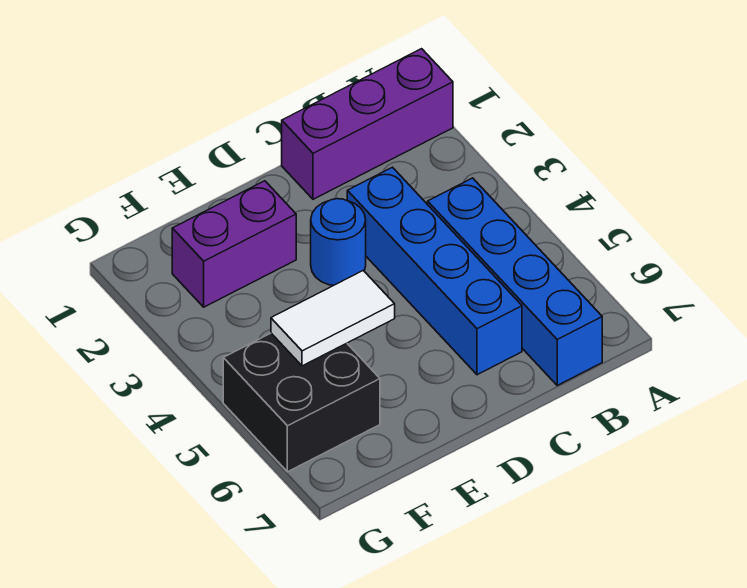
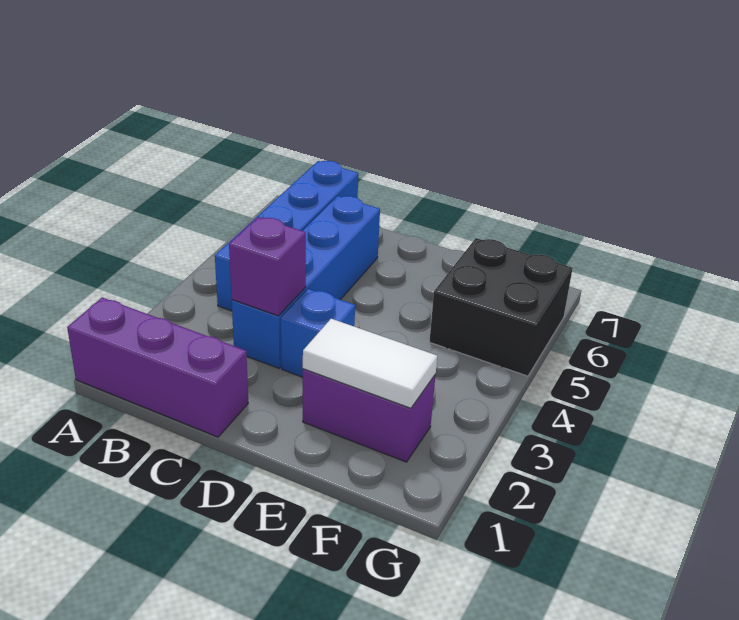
none -> purple 1x1 brick [229,217,306,316]
blue 1x1 round brick [311,199,366,285] -> blue 1x1 brick [281,289,355,377]
white 1x2 tile [271,271,395,366] -> white 1x2 tile moved to [303,319,437,408]

